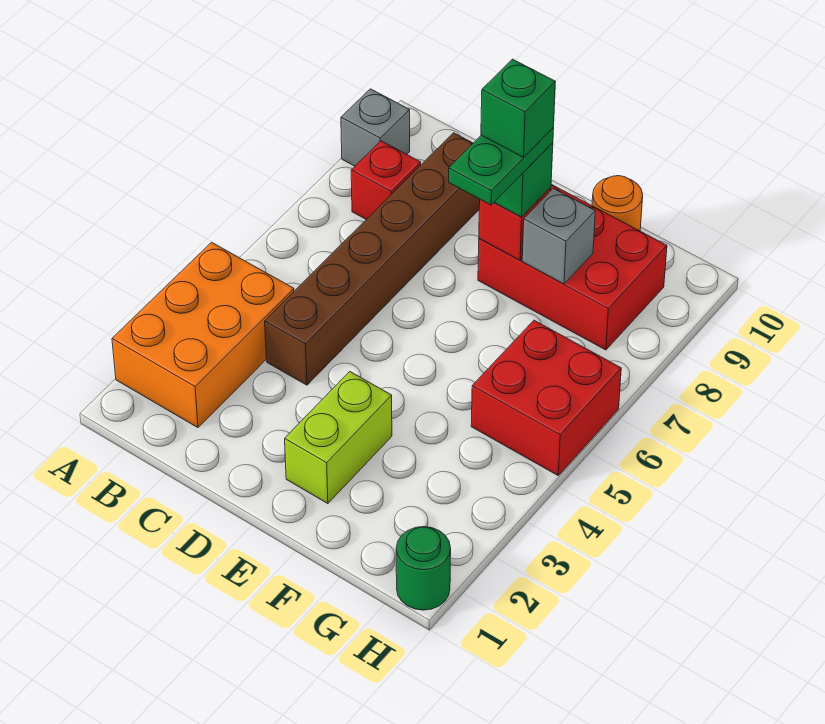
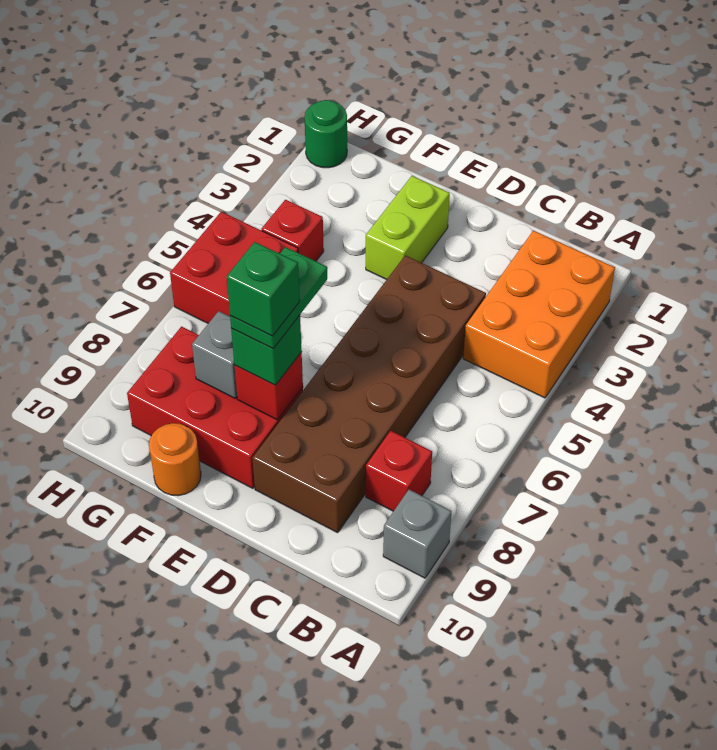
brown 1x6 brick [265,133,480,385] -> brown 2x6 brick [252,255,486,533]
none -> red 1x1 brick [262,200,324,261]

